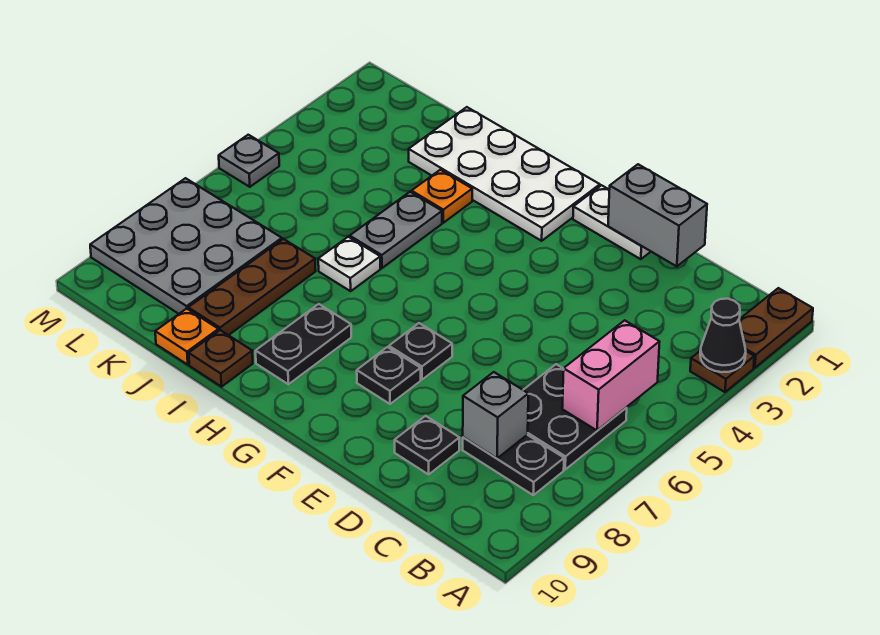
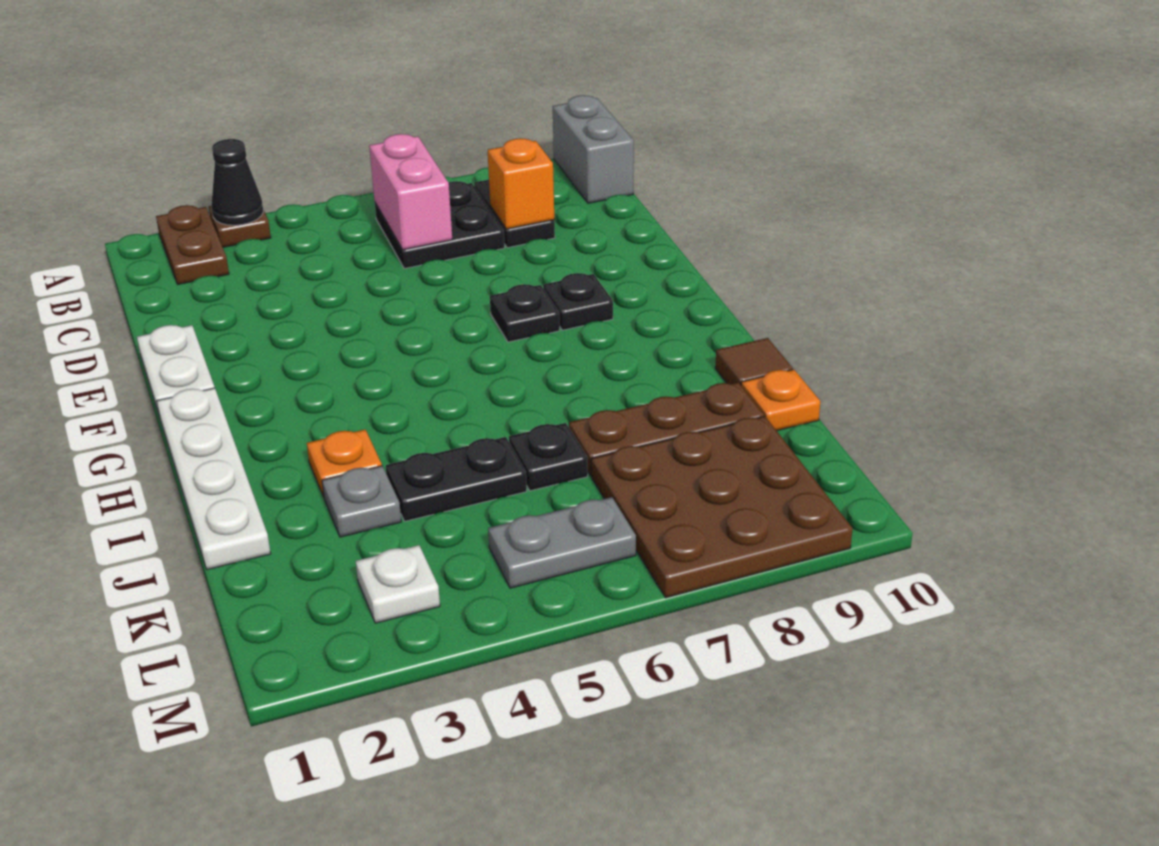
brown 1x2 plate [739,288,813,368] -> brown 1x2 plate turned to [156,205,229,284]
pink 1x2 brick [562,320,659,431] -> pink 1x2 brick turned to [369,134,452,250]
grey 1x1 brick [463,372,528,458] -> orange 1x1 brick [488,138,554,229]
grey 1x2 brick [608,164,707,266] -> grey 1x2 brick moved to [553,95,634,203]
black 1x1 plate [395,416,459,474] -> black 1x1 plate moved to [509,423,588,491]
white 2x4 plate [409,107,600,241] -> white 1x4 plate [157,388,271,570]
black 1x2 plate [256,304,351,384] -> black 1x2 plate moved to [386,437,527,521]
grey 1x2 plate [350,192,442,268] -> grey 1x2 plate moved to [488,497,636,588]
white 1x1 plate [318,237,380,291] -> white 1x1 plate moved to [356,545,440,623]
brown 1x1 plate [189,330,253,387] -> brown 1x1 tile [715,338,793,385]
grey 3x3 plate [90,178,282,314] -> brown 3x3 plate [591,416,853,598]
grey 1x1 plate [219,135,279,187] -> grey 1x1 plate moved to [322,466,401,537]

